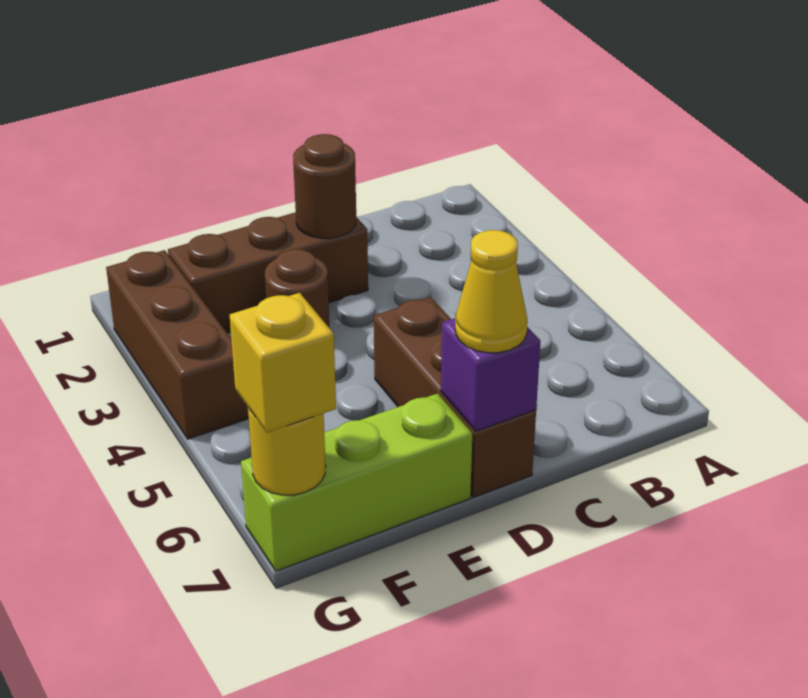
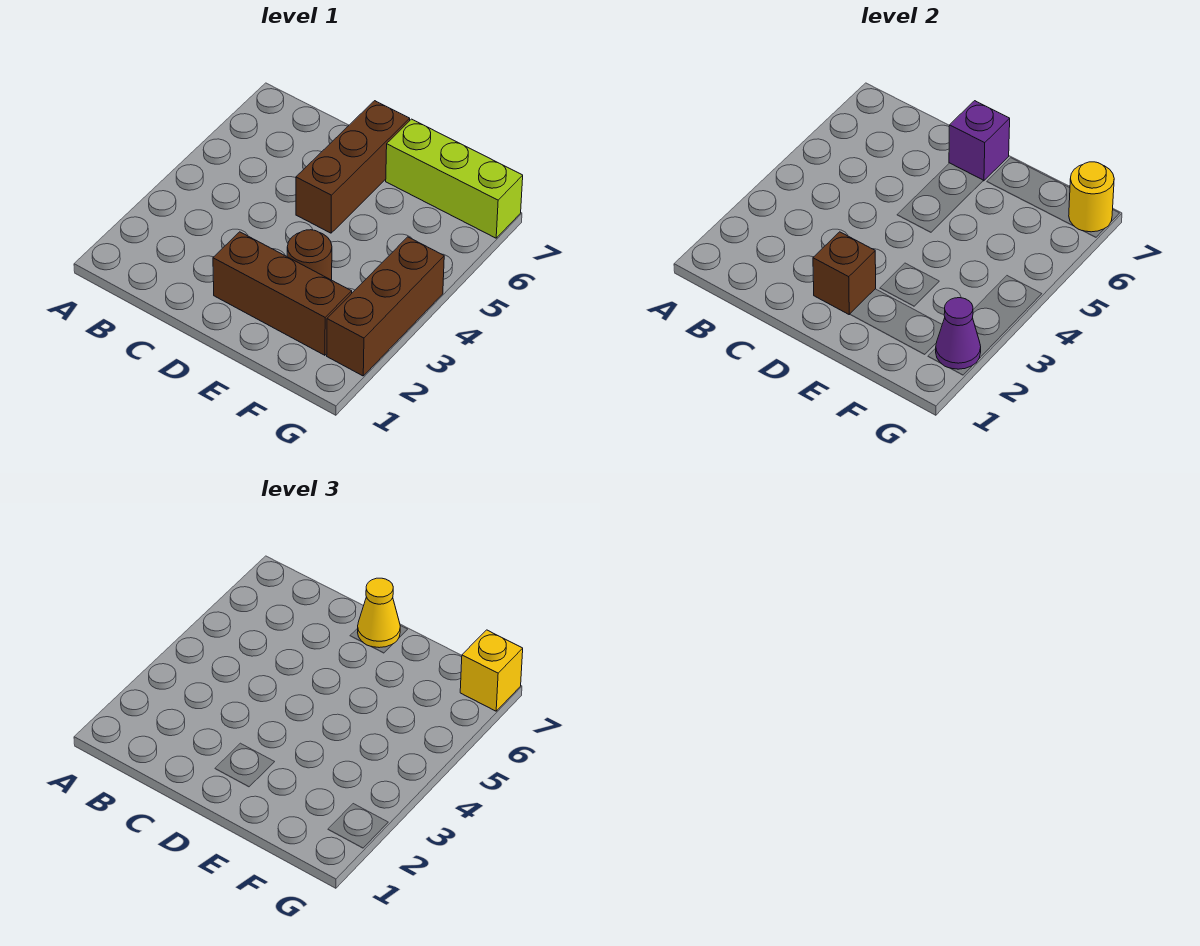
brown 1x1 round brick [293,134,356,238] -> brown 1x1 brick [813,232,876,314]
none -> purple 1x1 cone [936,298,981,369]

